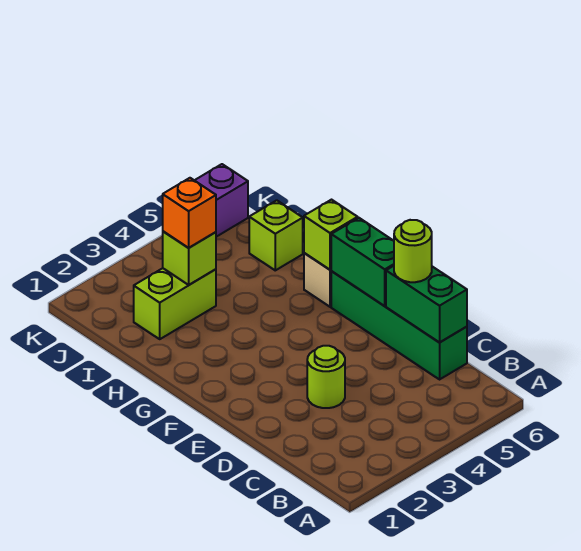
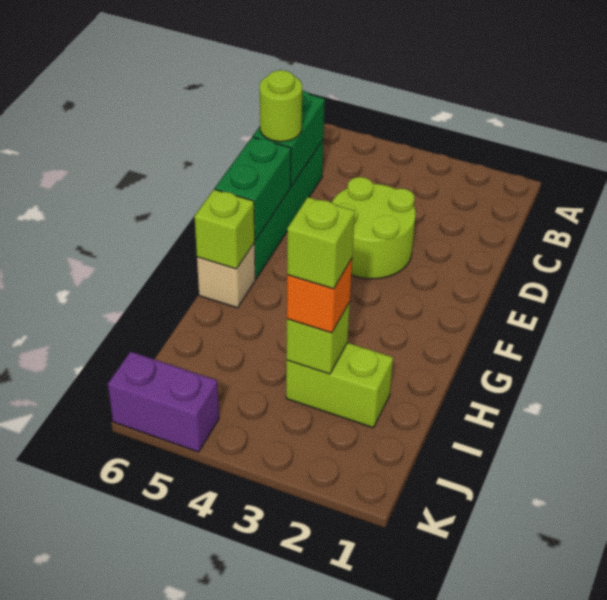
lime 1x1 round brick [307,346,345,408] -> lime 2x2 round brick [332,177,416,279]
lime 1x1 brick [249,200,303,270] -> lime 1x1 brick moved to [287,197,355,289]

